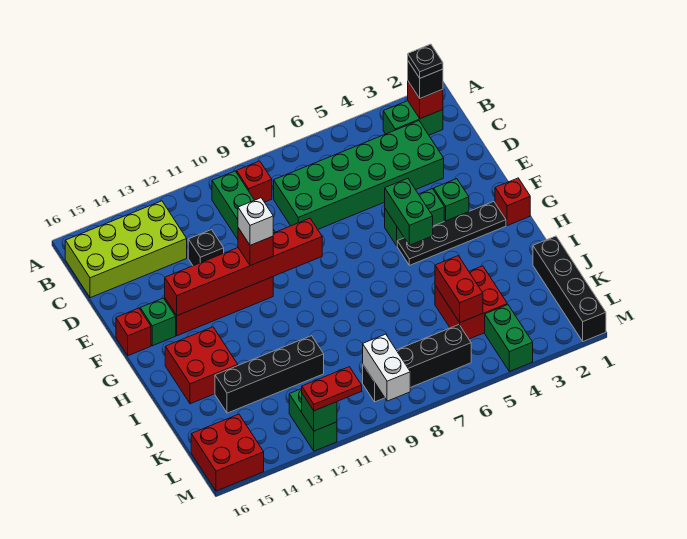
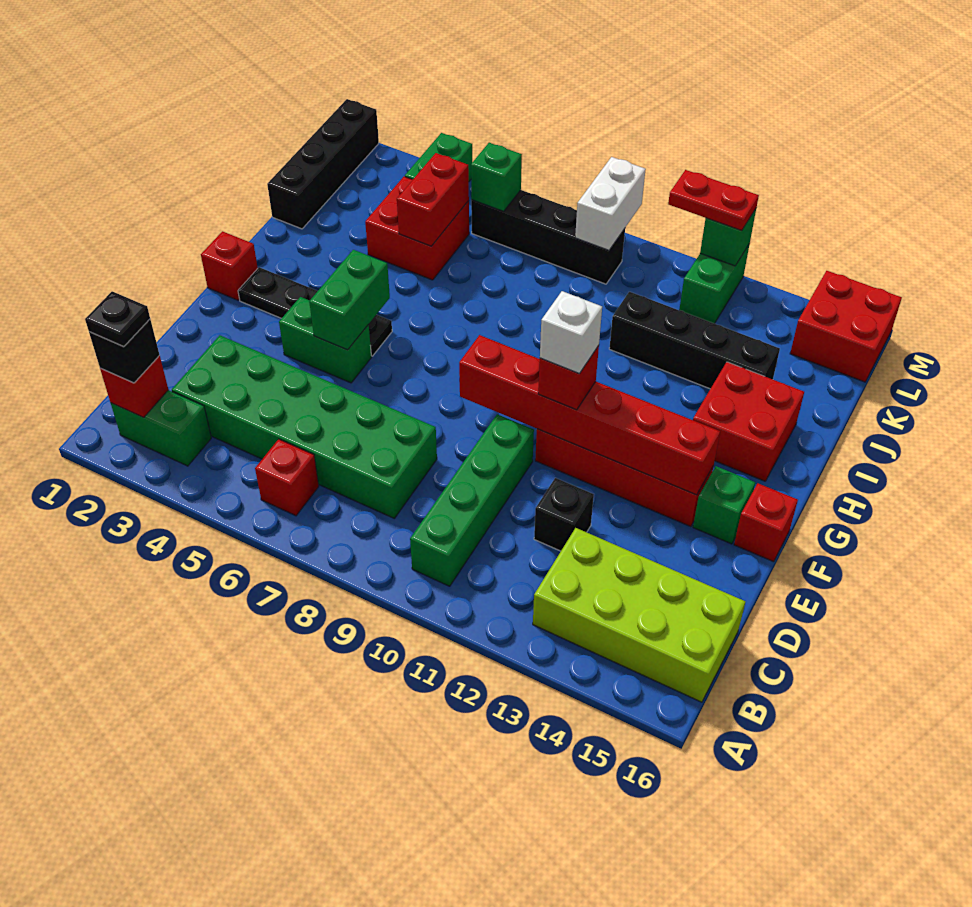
red 1x1 brick [237,161,272,202] -> red 1x1 brick moved to [255,439,319,516]
green 1x1 brick [434,179,469,221] -> green 1x1 brick moved to [471,143,522,211]

